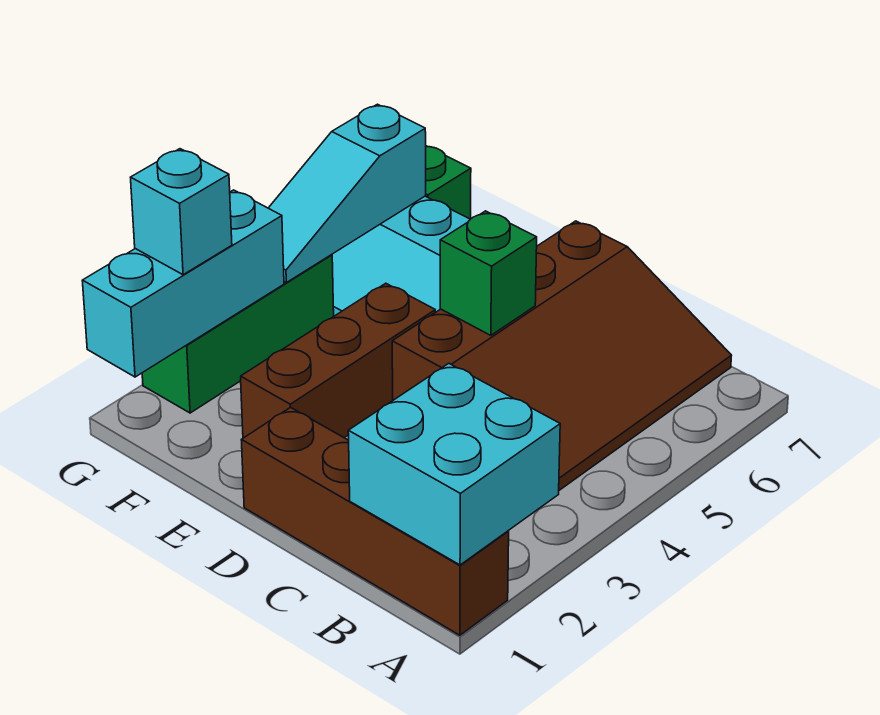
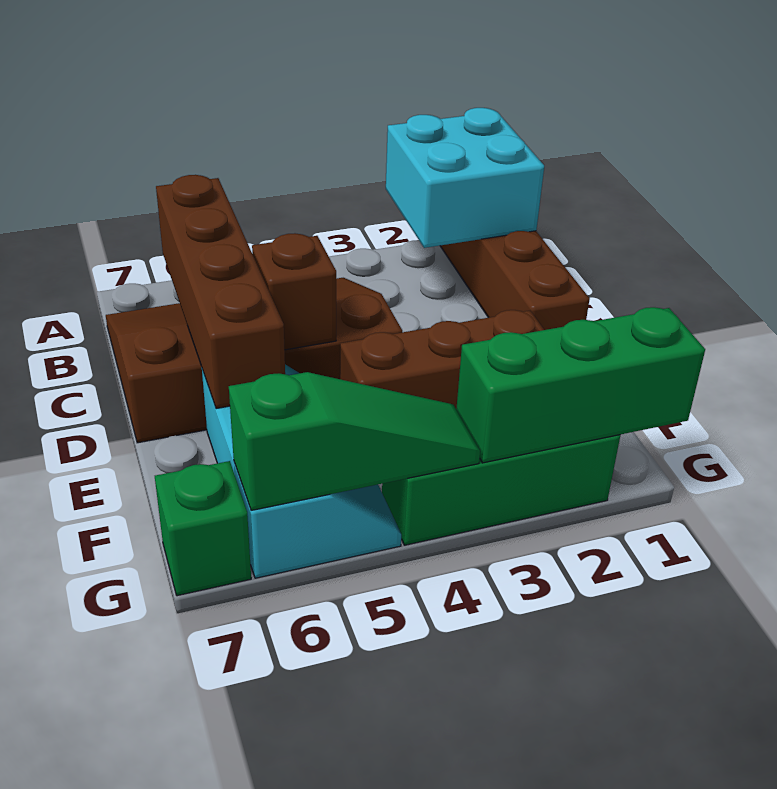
none -> brown 1x4 brick [156,175,285,409]
green 1x1 brick [440,211,537,335] -> brown 1x1 brick [252,233,336,350]
cyan 1x3 brick [82,190,284,377] -> green 1x3 brick [456,307,705,463]
cyan 1x1 brick [131,149,232,275] -> none
cyan 1x3 slope [269,104,426,283] -> green 1x3 slope [229,372,480,510]

